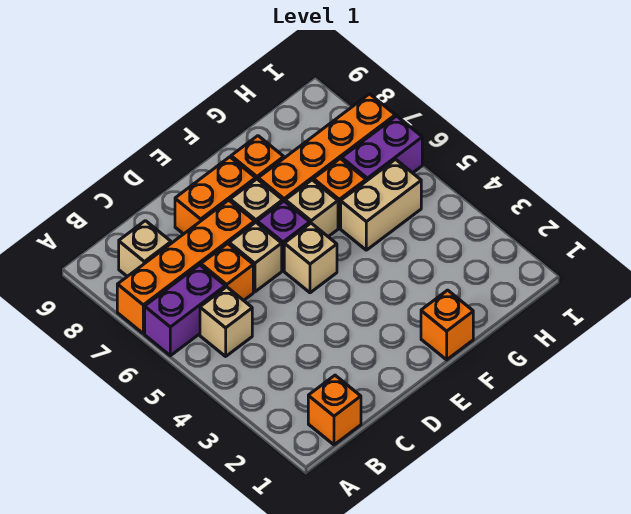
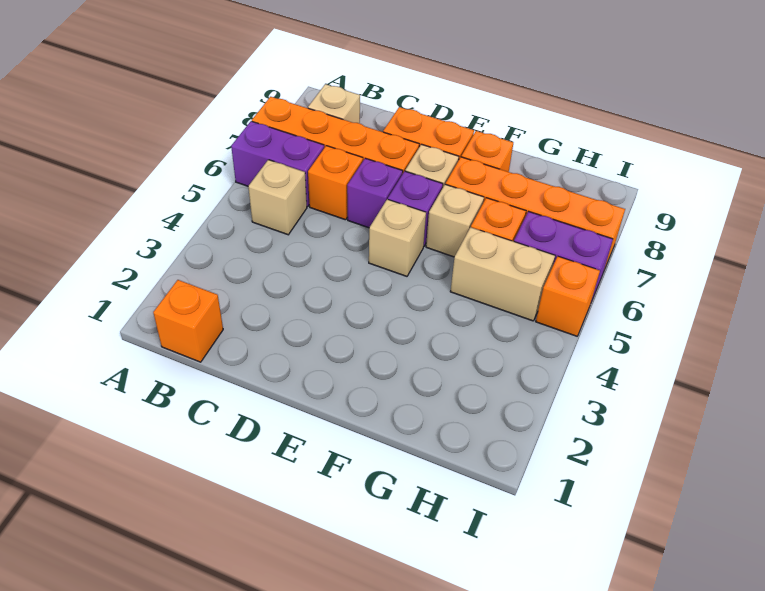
tan 1x1 brick [229,222,282,292] -> purple 1x1 brick [347,158,403,228]
orange 1x1 brick [421,290,473,360] -> orange 1x1 brick moved to [536,256,600,336]

